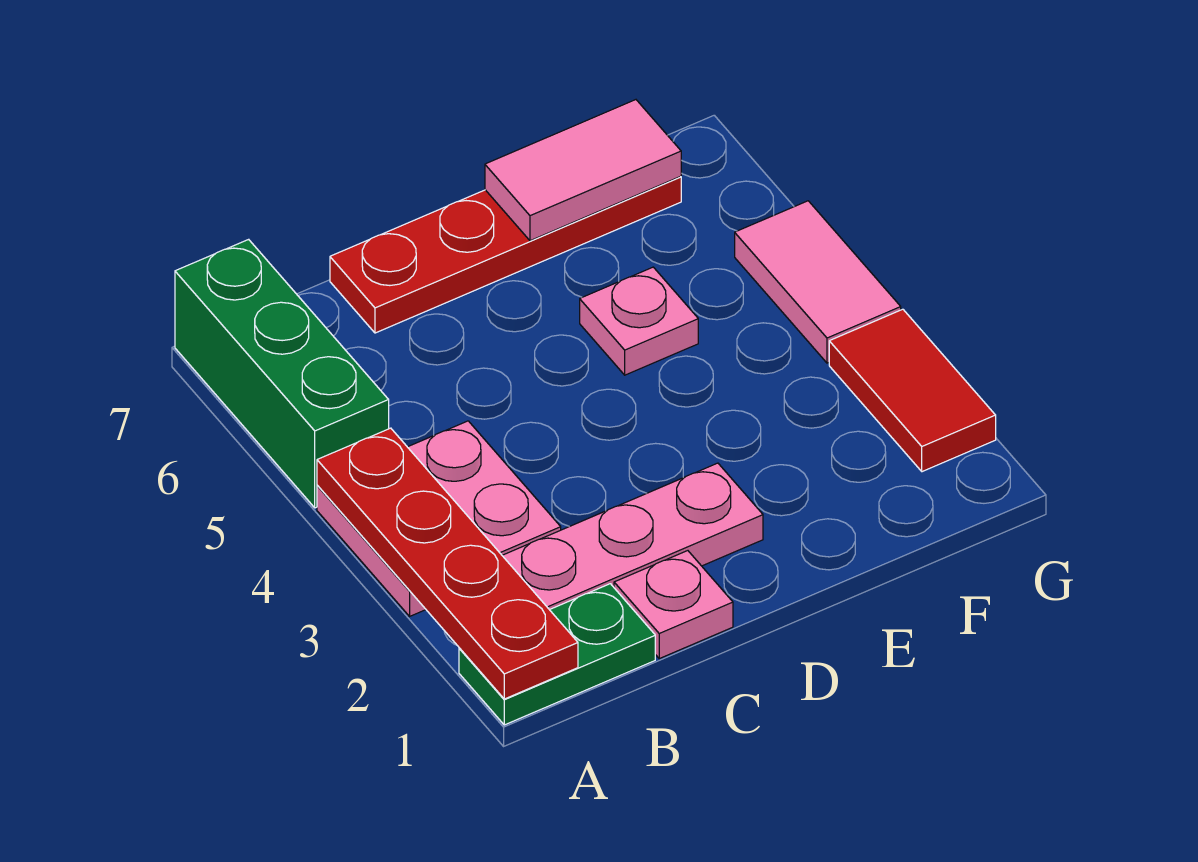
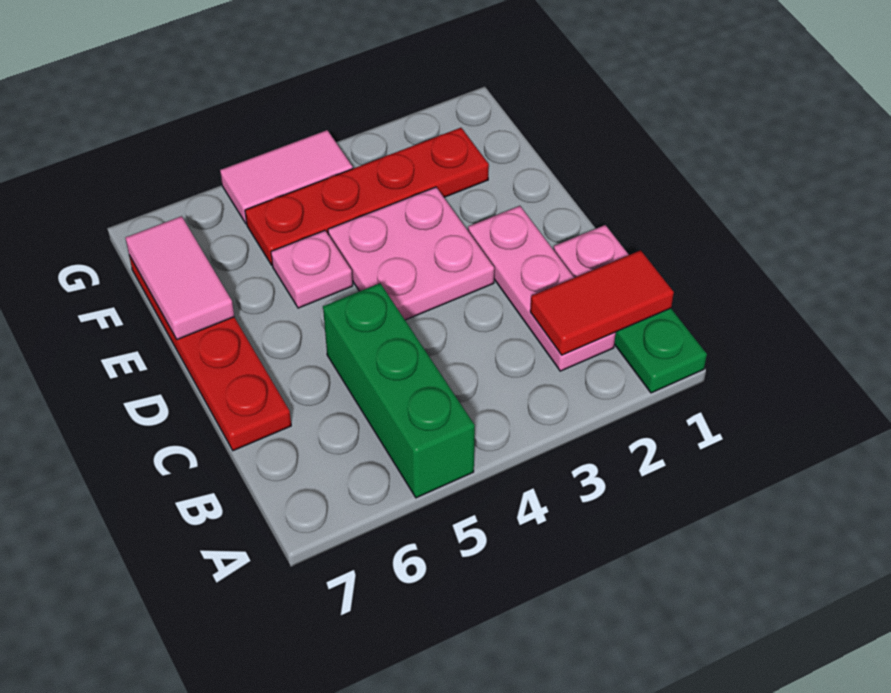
red 1x4 plate [317,428,578,699] -> red 1x4 plate moved to [245,128,489,265]
pink 2x2 plate [317,421,561,616] -> pink 2x2 plate moved to [328,187,494,320]
green 1x3 brick [175,239,389,508] -> green 1x3 brick turned to [323,283,475,498]
red 1x2 tile [829,309,996,472] -> red 1x2 tile moved to [530,250,674,355]

